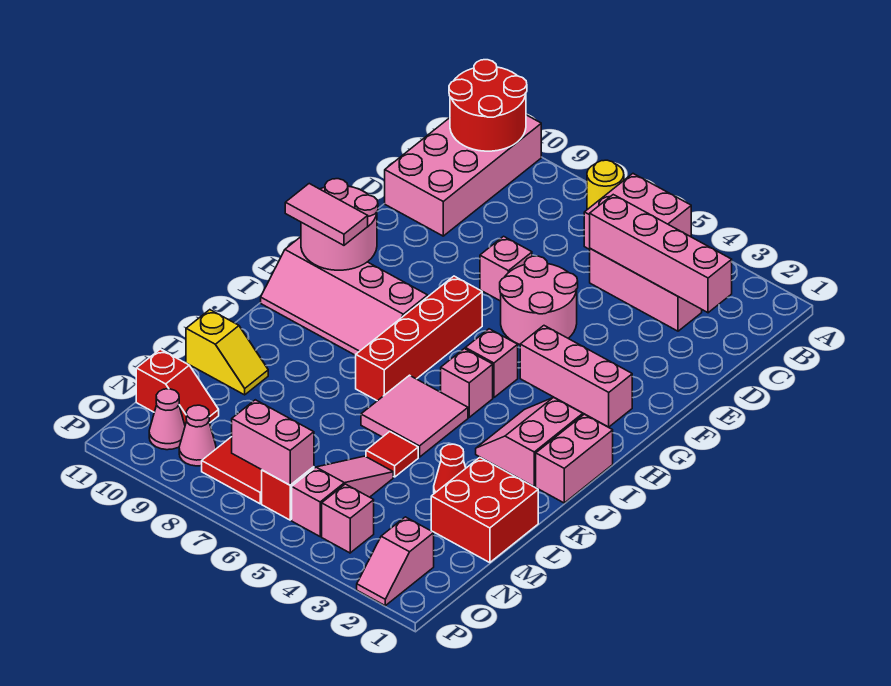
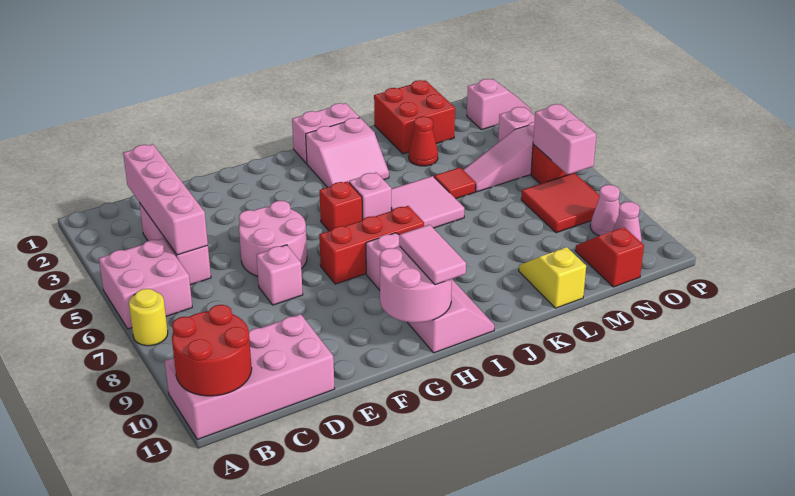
pink 1x3 brick [520,326,632,427] -> none
red 1x4 brick [356,276,482,401] -> red 1x3 brick [319,206,424,284]
pink 1x1 brick [465,329,518,398] -> red 1x1 brick [319,181,362,231]

